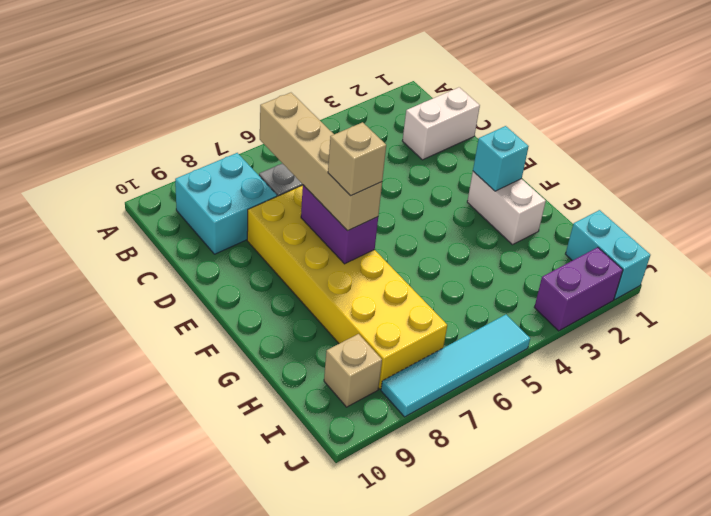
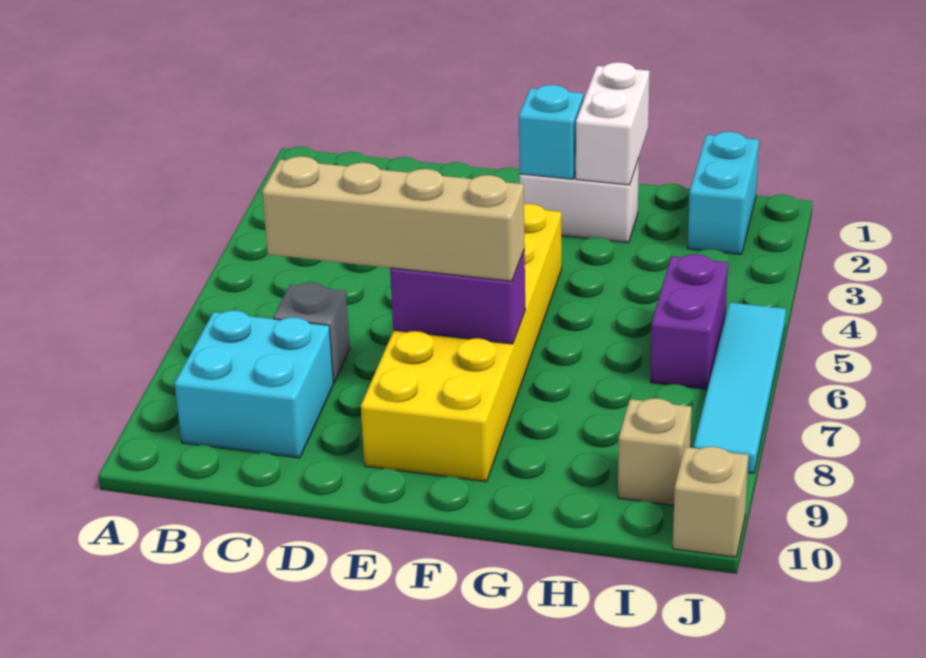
white 1x2 brick [402,87,480,160] -> white 1x2 brick moved to [576,62,650,185]
yellow 2x6 brick [247,185,447,389] -> yellow 2x6 brick turned to [361,204,562,482]
tan 1x1 brick [328,122,386,196] -> tan 1x1 brick moved to [673,447,748,557]
cyan 1x2 brick [566,210,650,299] -> cyan 1x2 brick turned to [688,132,759,254]
purple 1x2 brick [534,247,623,331] -> purple 1x2 brick moved to [650,254,728,389]

